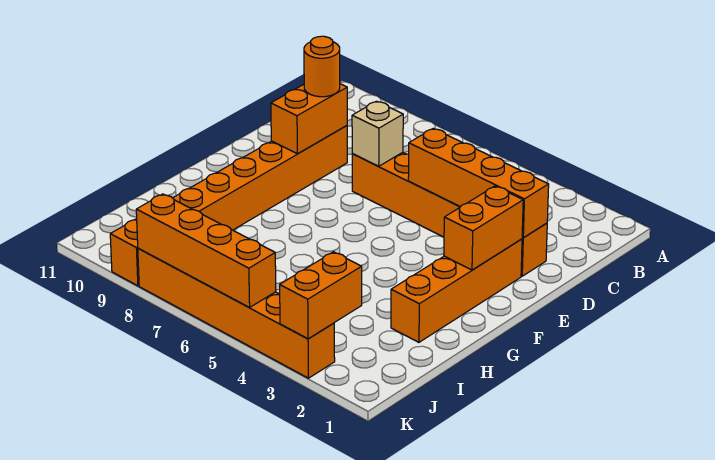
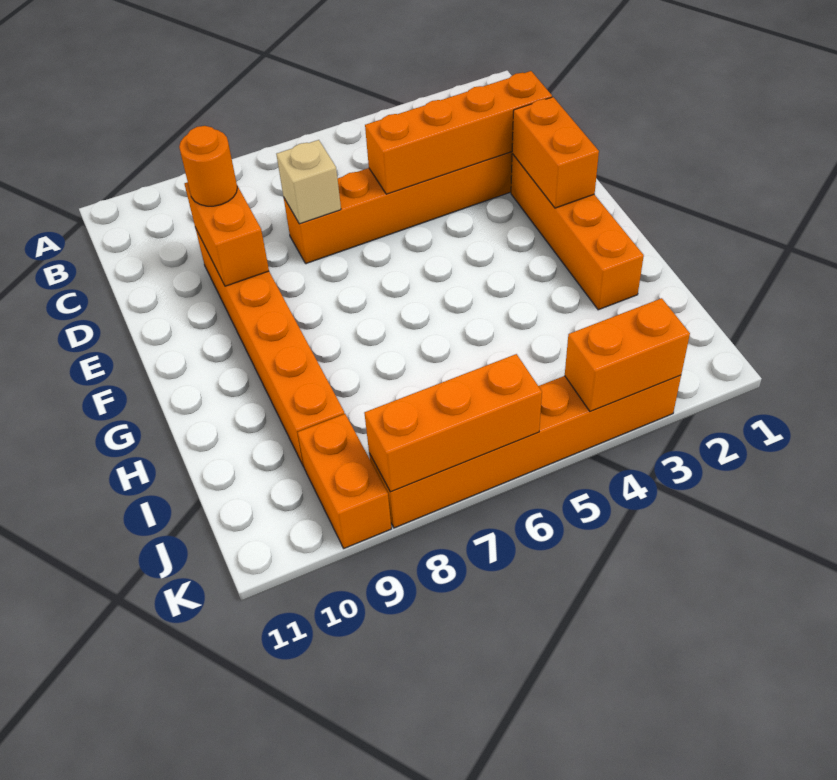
orange 1x2 brick [280,252,362,339] -> orange 1x2 brick turned to [565,298,690,412]
orange 1x4 brick [136,194,276,308] -> orange 1x3 brick [364,354,542,492]

